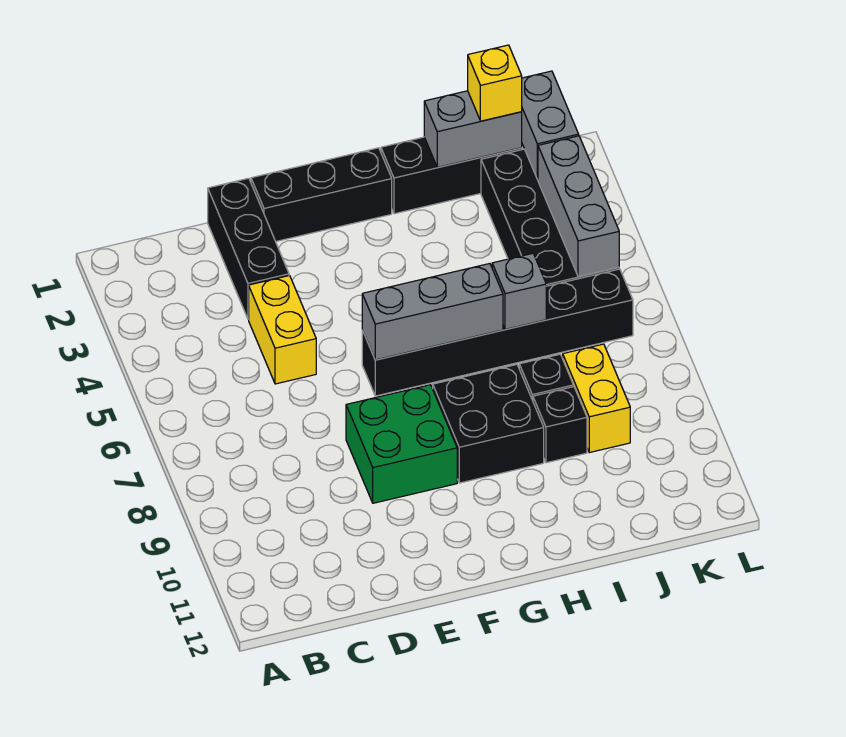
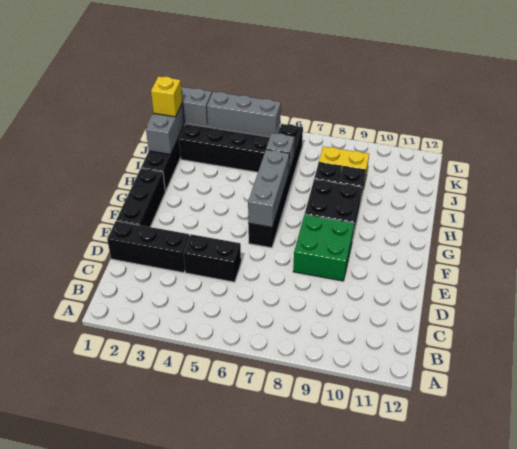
yellow 1x2 brick [249,276,316,384] -> black 1x2 brick [183,234,241,282]

